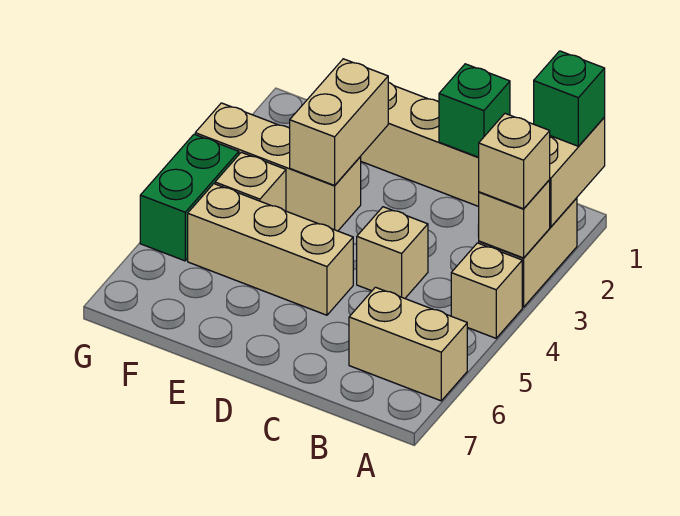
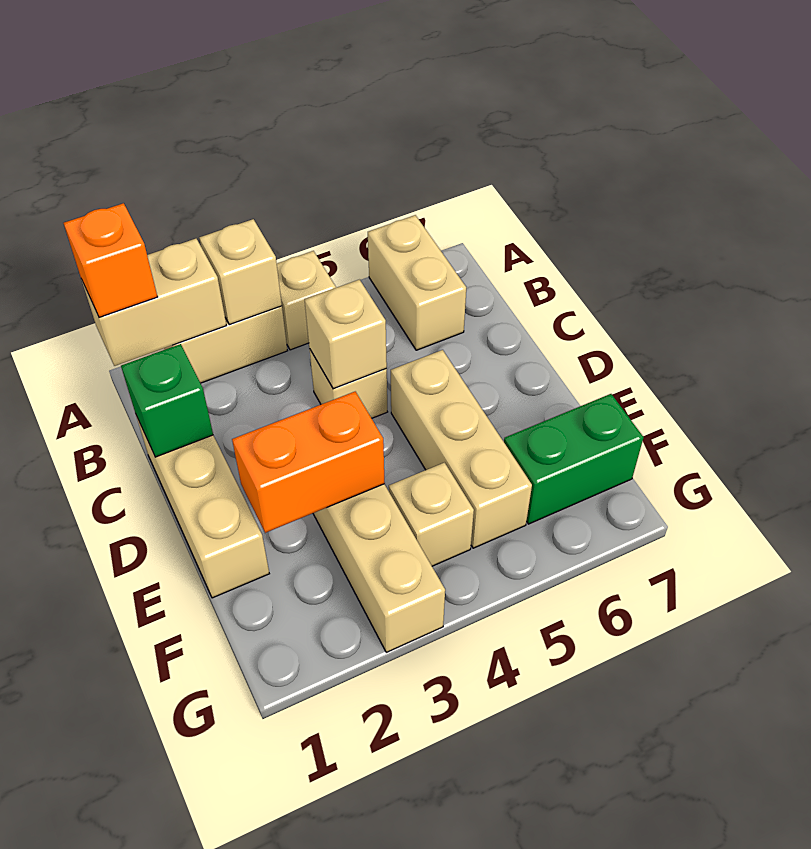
green 1x1 brick [534,51,605,146] -> orange 1x1 brick [64,203,157,317]
tan 1x1 brick [478,114,550,209] -> tan 1x1 brick moved to [305,280,387,389]
tan 1x2 brick [290,59,388,185] -> orange 1x2 brick [232,392,385,533]
green 1x2 brick [140,134,239,261] -> green 1x2 brick moved to [504,394,643,524]

